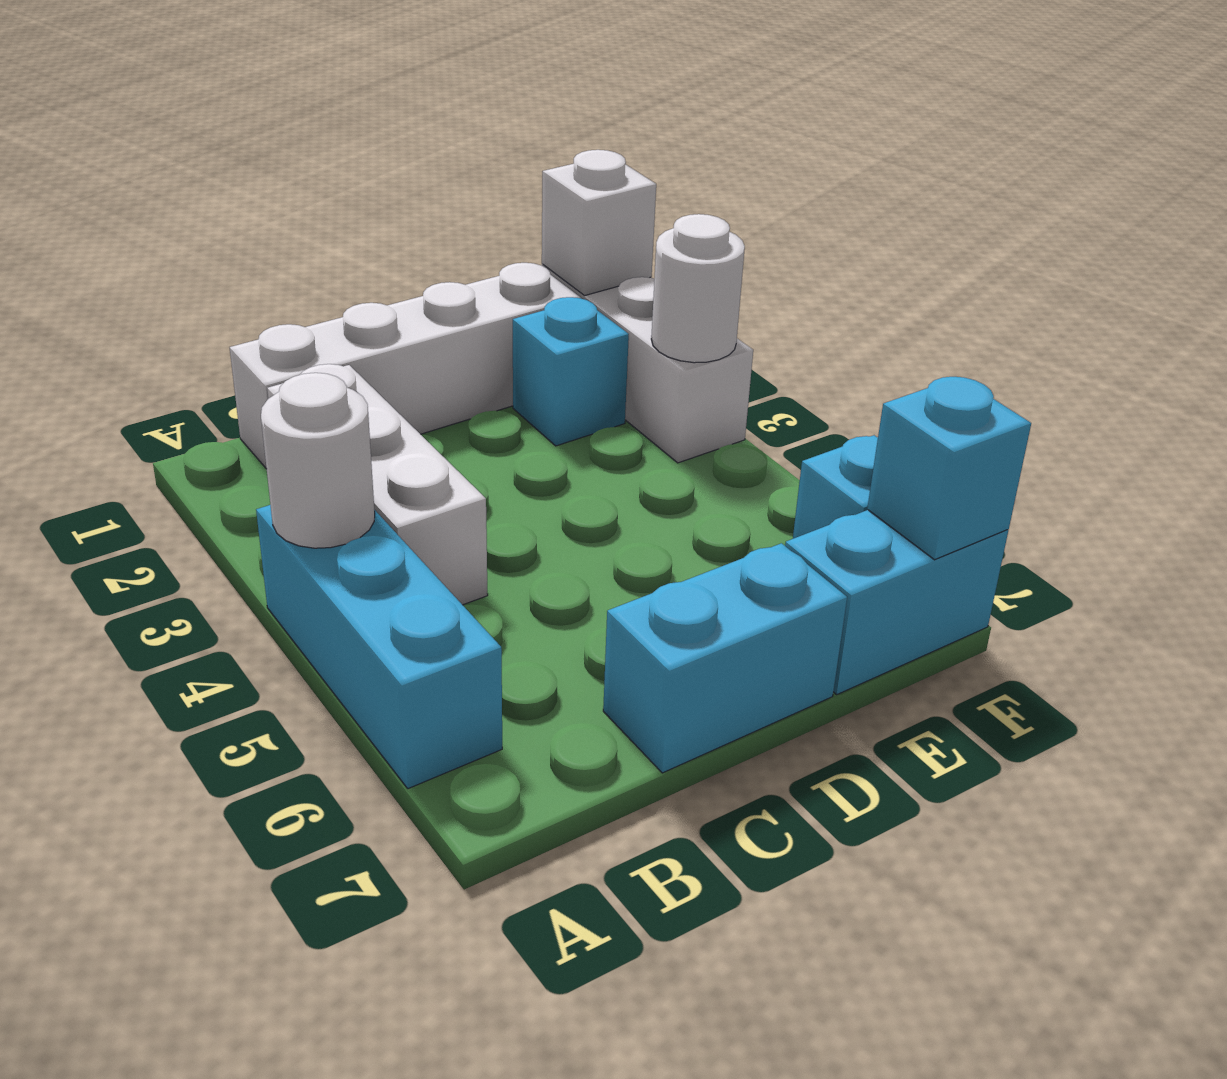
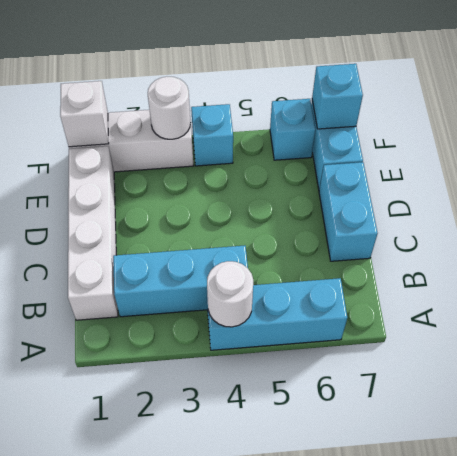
white 1x3 brick [267,364,488,605] -> cyan 1x3 brick [113,246,248,317]
cyan 1x1 brick [513,297,629,446] -> cyan 1x1 brick moved to [191,104,233,166]

